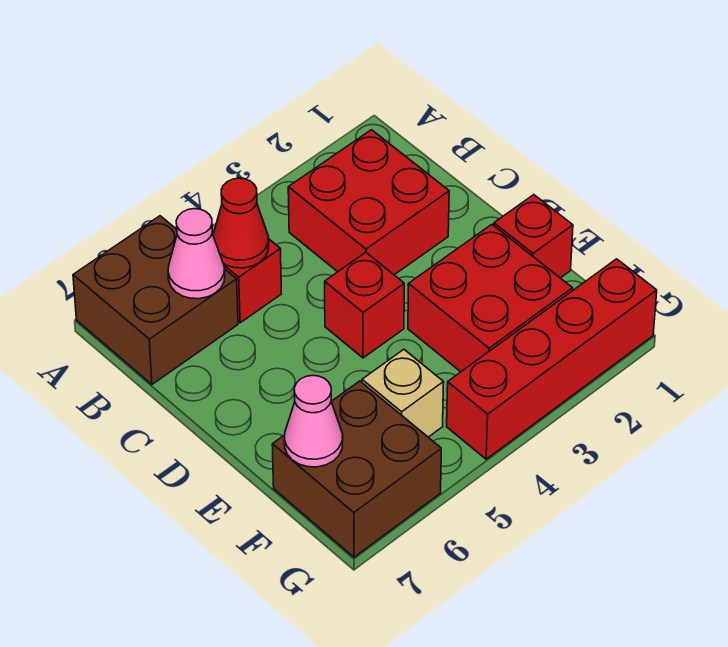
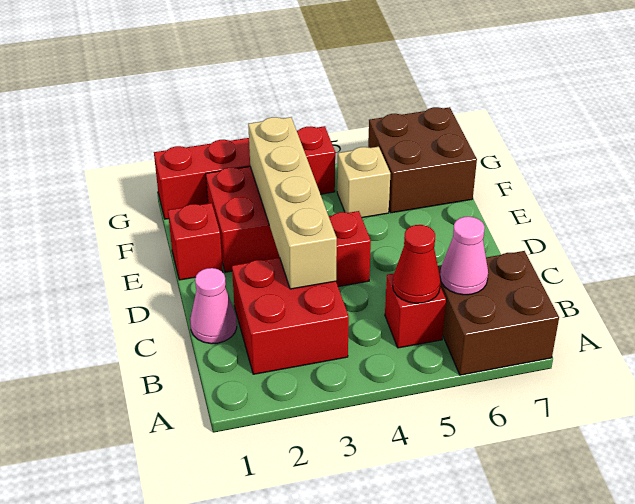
none -> tan 1x4 brick [248,117,337,289]
pink 1x1 cone [284,375,343,467] -> pink 1x1 cone moved to [190,268,237,344]

